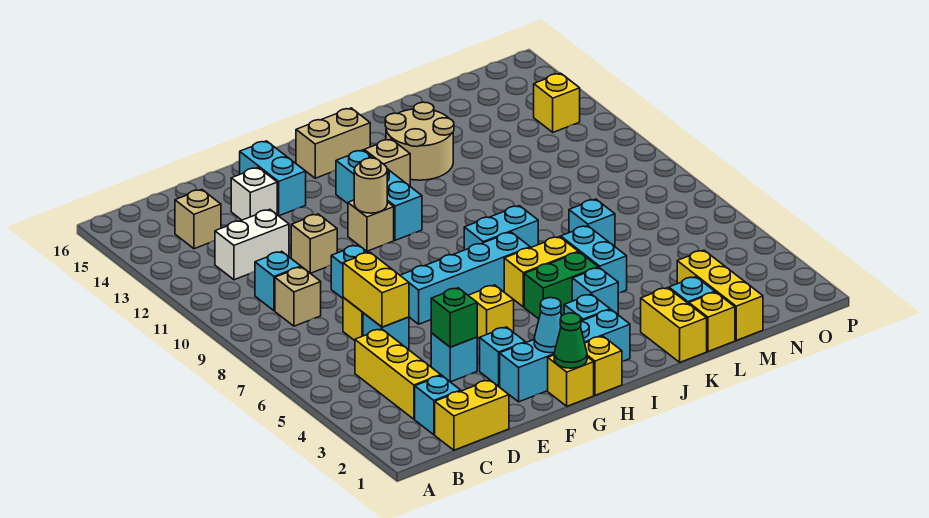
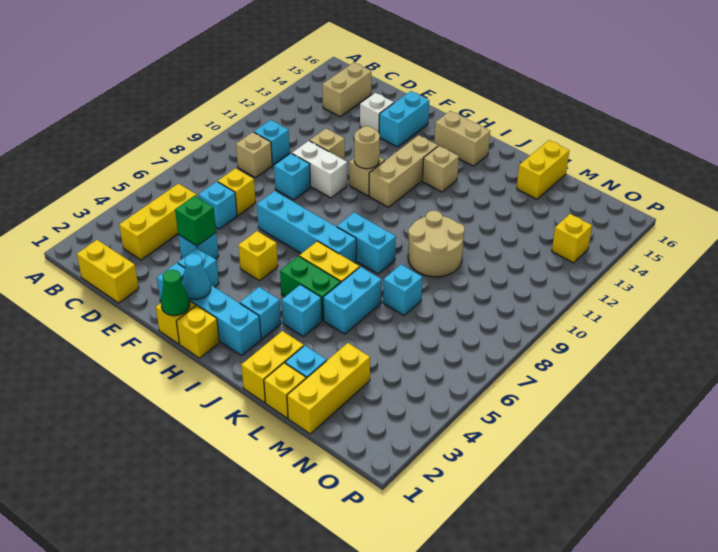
cyan 1x1 brick [415,375,461,435] -> none
white 1x2 brick [215,210,289,280] -> white 1x2 brick moved to [292,141,347,198]
tan 1x1 brick [175,189,221,249] -> tan 1x2 brick [322,62,371,117]
yellow 1x2 brick [343,252,409,327] -> yellow 1x2 brick moved to [517,140,569,199]
cyan 1x3 brick [336,150,422,240] -> tan 1x3 brick [369,135,438,207]
tan 2x2 round brick [385,102,454,180] -> tan 2x2 round brick moved to [408,211,465,277]

